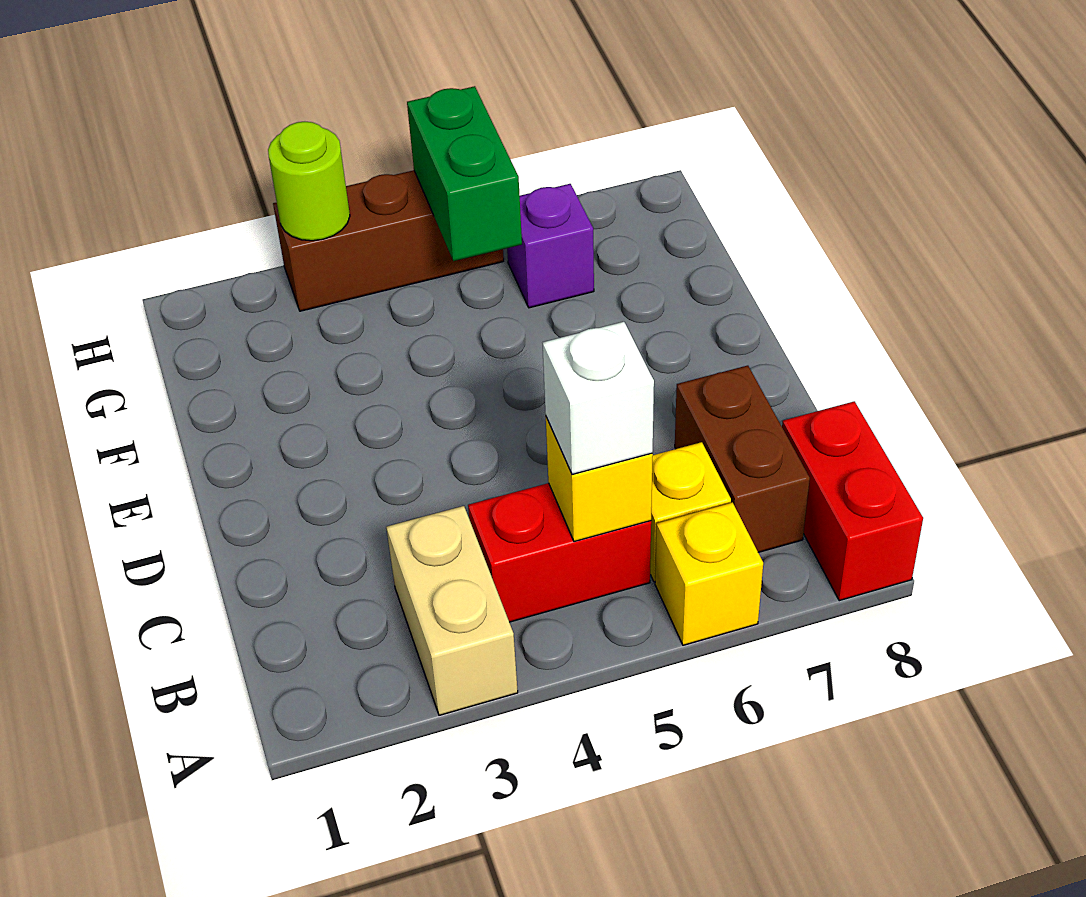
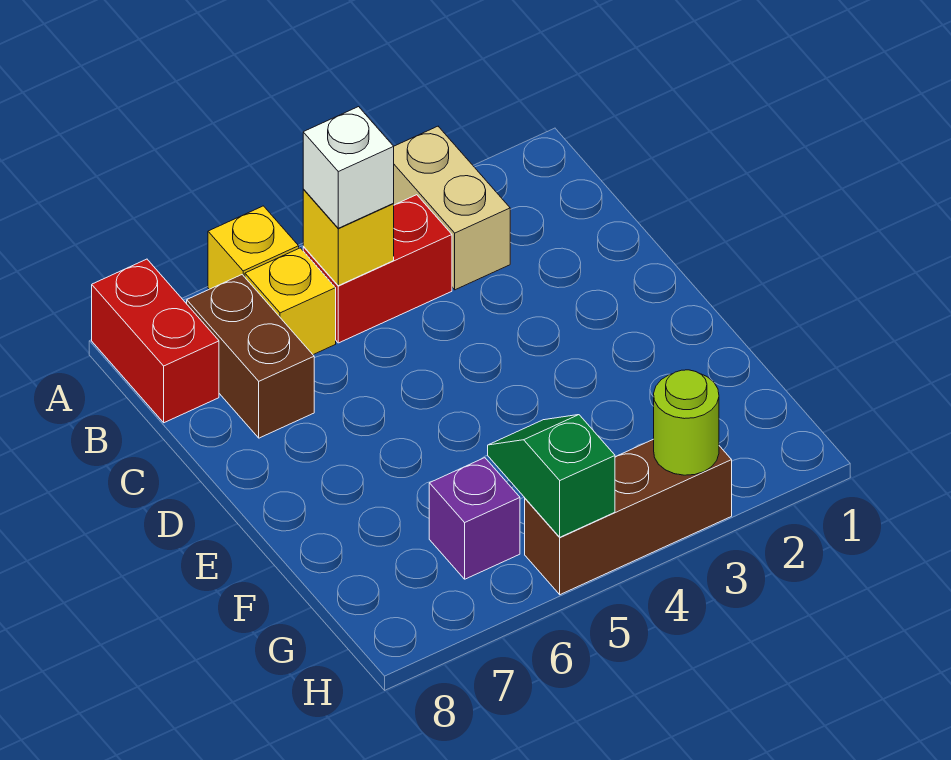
green 1x2 brick [407,86,522,261] -> green 1x2 slope [488,415,615,537]

